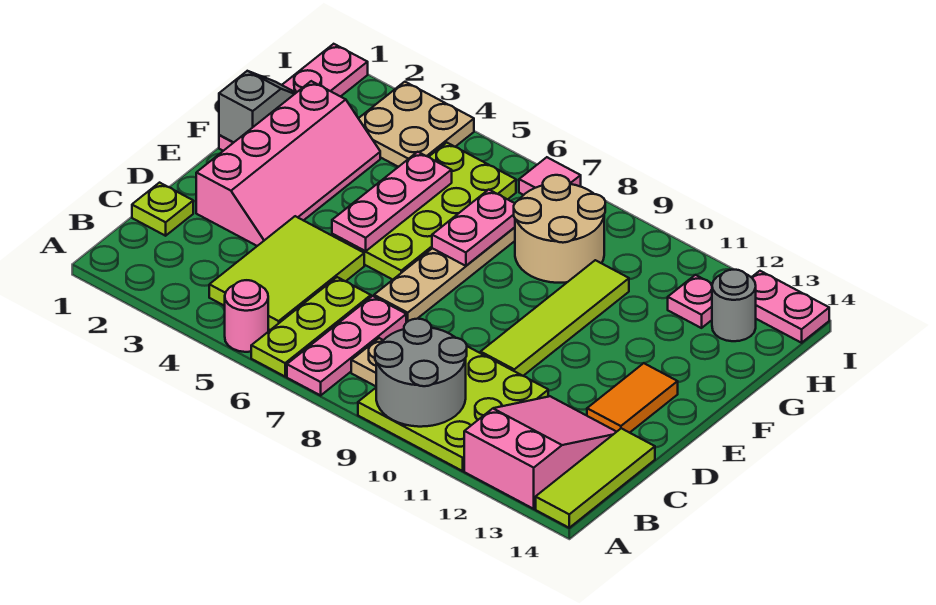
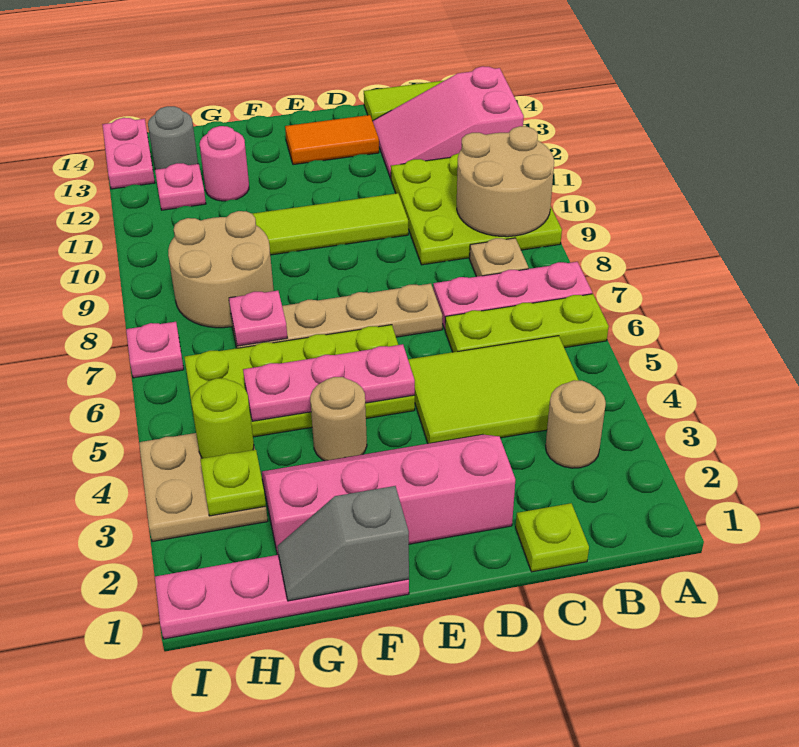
pink 1x1 round brick [225,280,268,352] -> pink 1x1 round brick moved to [200,126,249,201]
grey 2x2 round brick [375,319,467,427] -> tan 2x2 round brick [457,126,554,237]
none -> tan 1x1 round brick [546,380,606,468]
none -> tan 1x1 round brick [310,377,367,461]
pink 1x2 plate [432,190,515,266] -> pink 1x1 plate [229,291,287,346]
none -> lime 1x1 plate [200,450,266,516]
none -> lime 1x1 round brick [192,378,254,458]
pink 1x1 tile [519,157,581,195] -> pink 1x1 plate [126,322,184,378]

